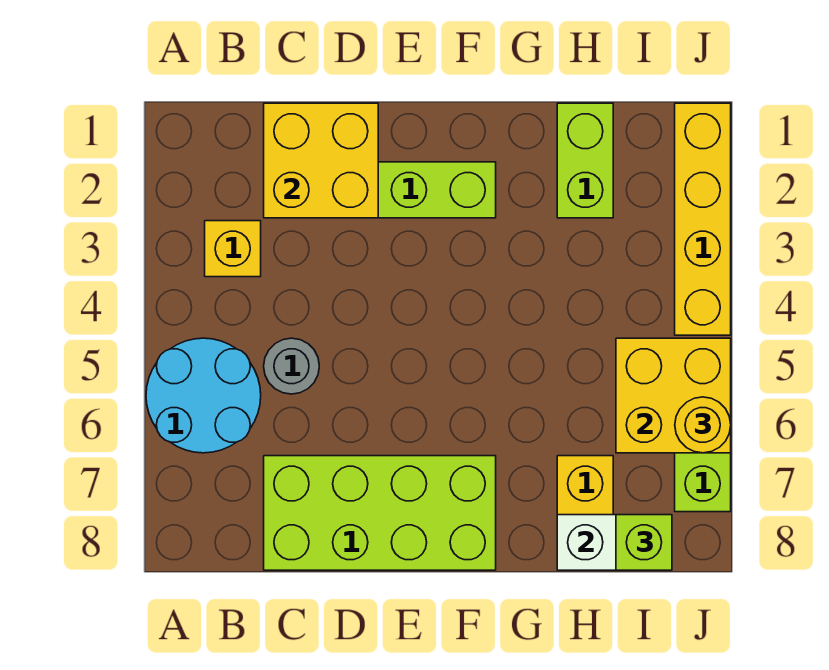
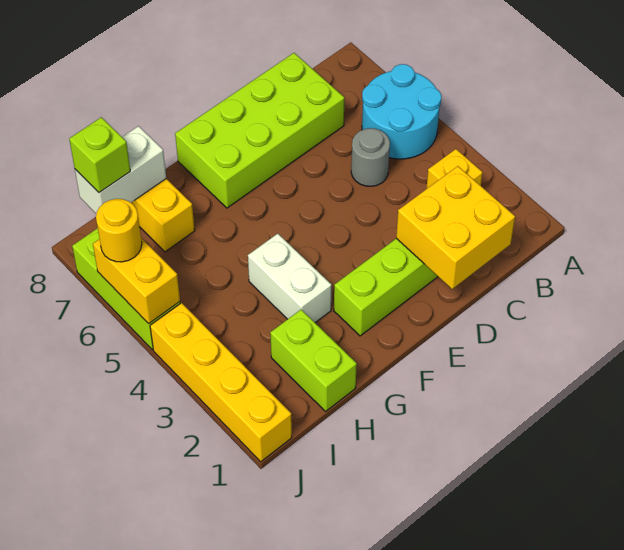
none -> white 1x2 brick [248,234,331,322]
yellow 2x2 brick [616,338,731,453] -> yellow 1x2 brick [93,238,180,324]

